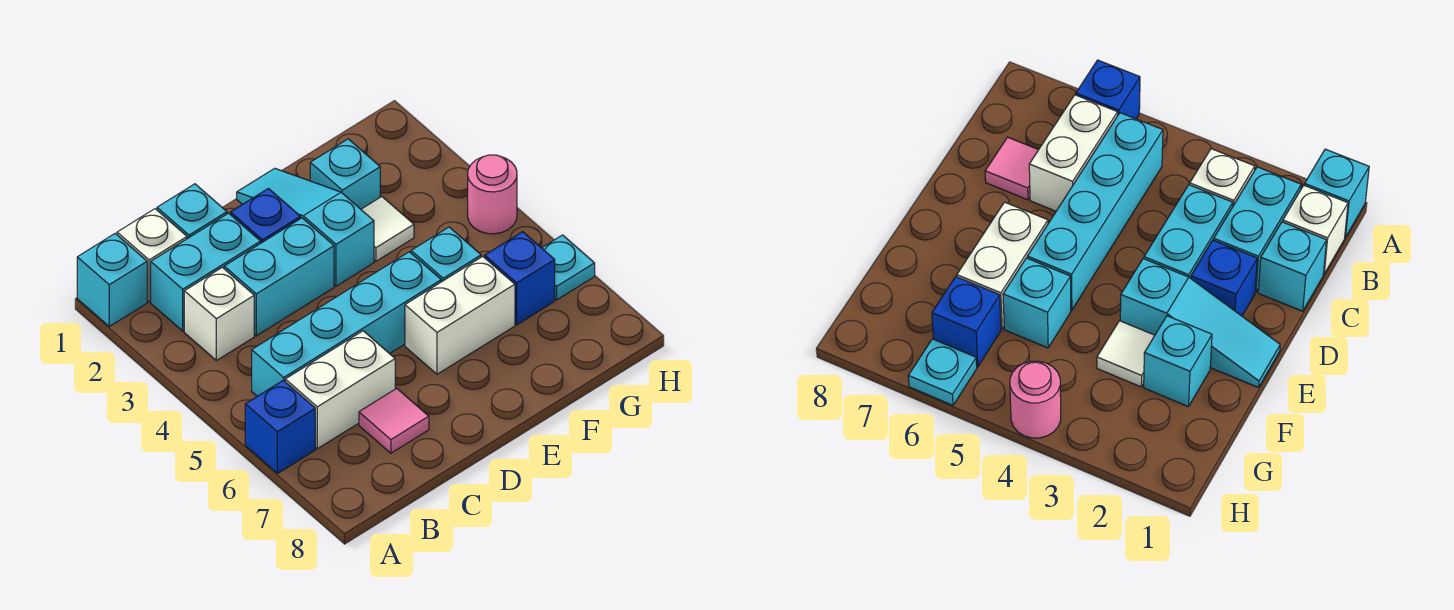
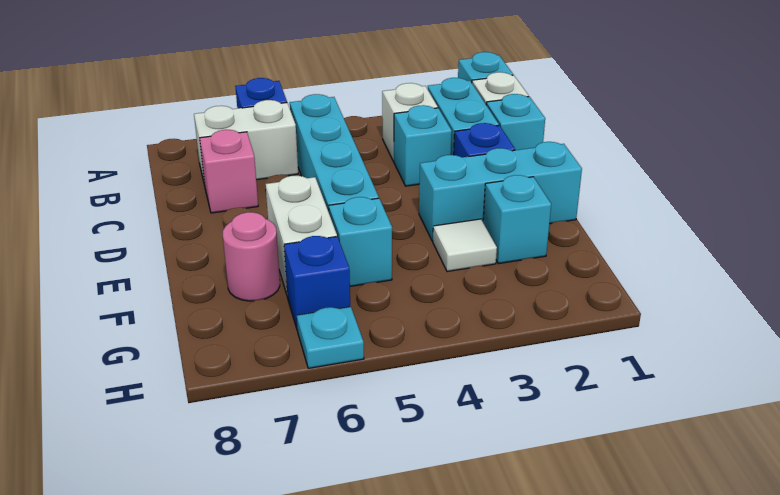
white 1x2 brick [285,331,395,449] -> white 1x2 brick turned to [194,100,298,185]
cyan 1x2 brick [224,218,334,336] -> cyan 1x1 brick [394,105,452,186]
pink 1x1 tile [359,388,429,453] -> pink 1x1 brick [200,130,258,213]
cyan 1x3 slope [237,168,374,286] -> cyan 1x3 brick [419,142,582,241]
pink 1x1 round brick [468,155,517,234] -> pink 1x1 round brick moved to [223,212,280,301]

